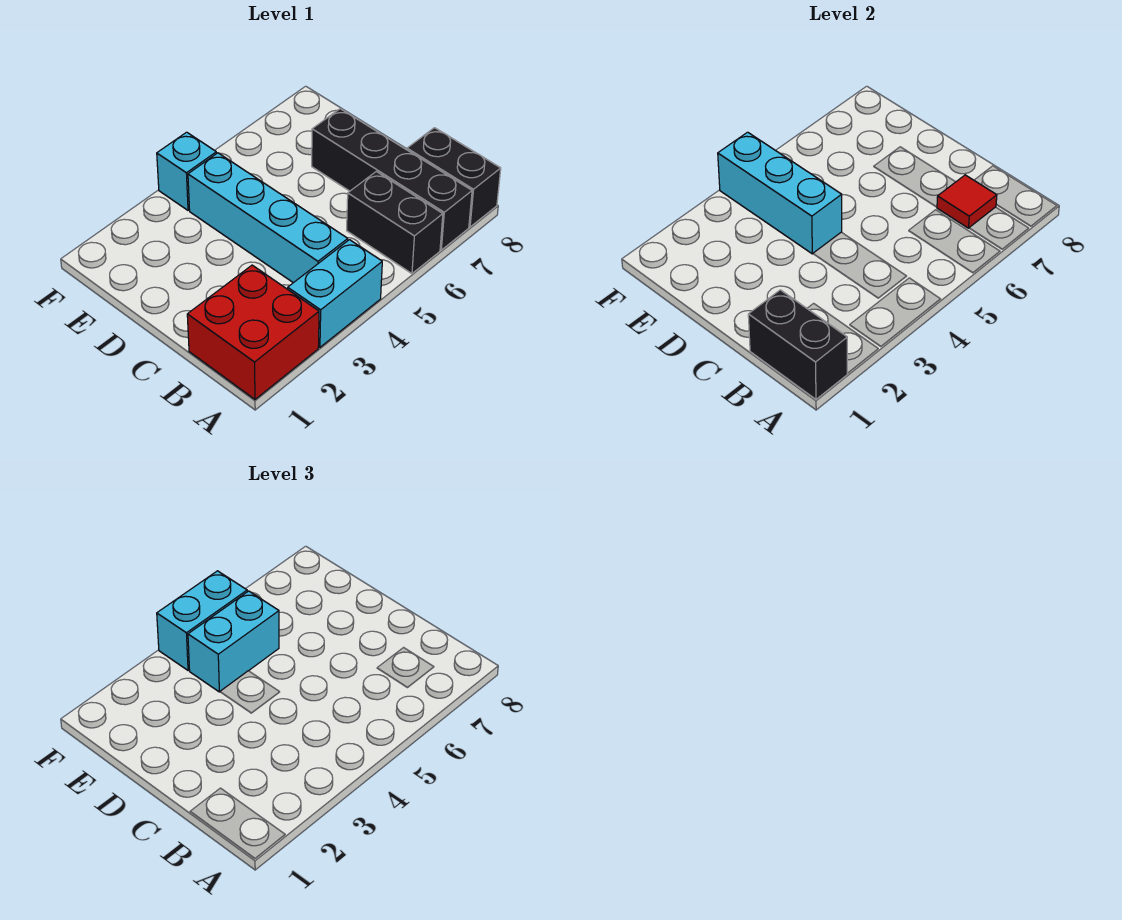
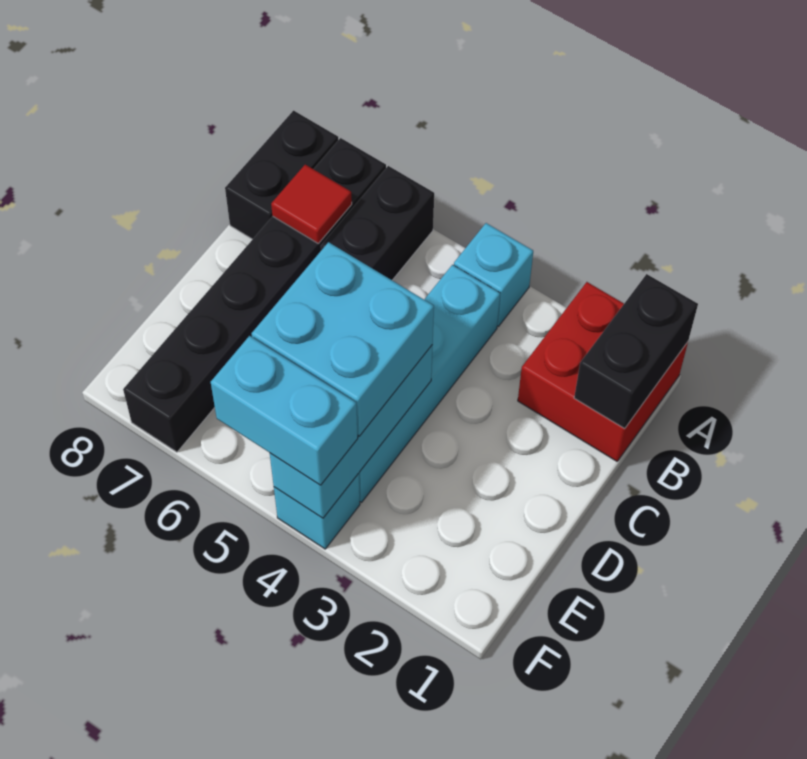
cyan 1x2 brick [288,240,382,347] -> cyan 1x1 brick [454,223,533,327]
black 1x4 brick [312,109,472,250] -> black 1x6 brick [123,138,386,452]
cyan 1x2 brick [188,591,279,692] -> cyan 2x2 brick [252,242,434,436]

